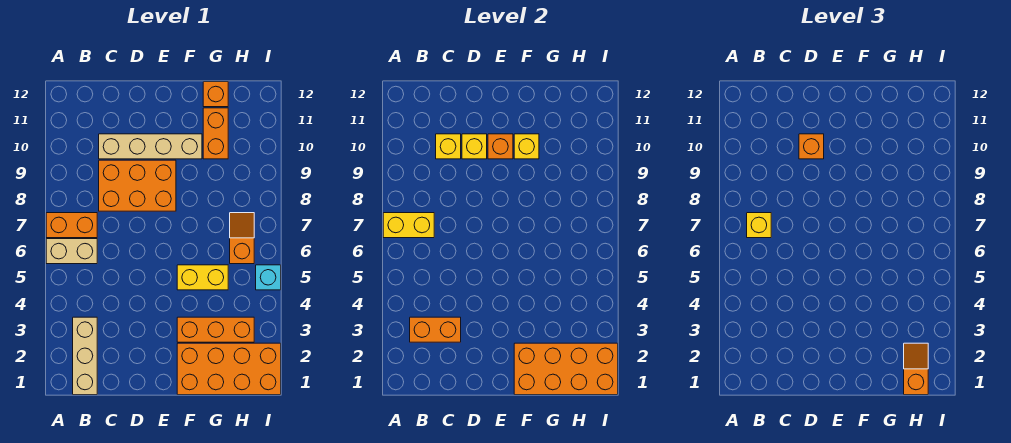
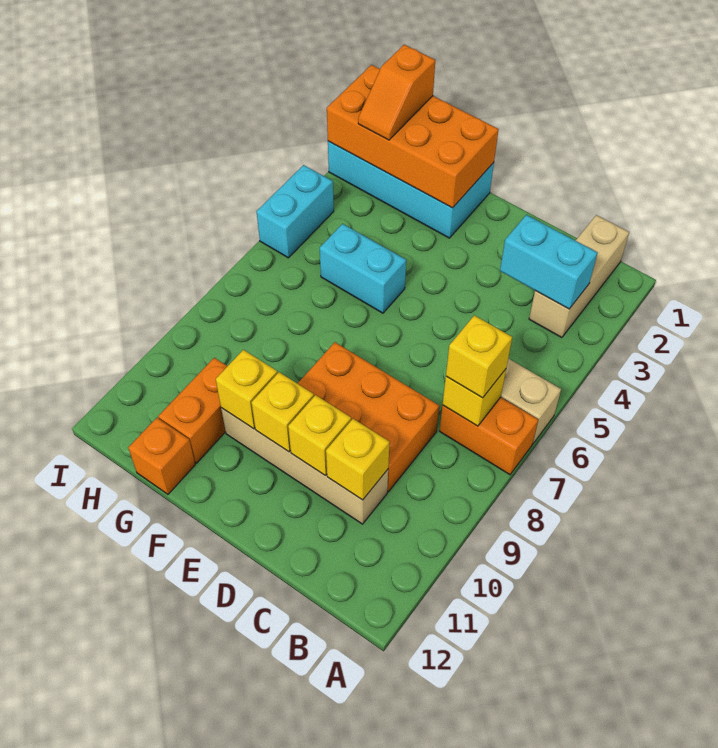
yellow 1x2 brick [383,213,434,238] -> yellow 1x1 brick [443,369,506,426]
orange 1x2 brick [410,317,461,342] -> cyan 1x2 brick [500,215,598,309]
orange 1x1 brick [799,134,824,159] -> none
orange 1x1 brick [488,134,513,159] -> yellow 1x1 brick [251,372,314,452]
orange 2x4 brick [177,343,281,395] -> cyan 2x4 brick [328,141,494,238]
orange 1x3 brick [177,317,254,342] -> none
yellow 1x2 brick [177,265,228,290] -> cyan 1x2 brick [320,224,406,313]
orange 1x2 slope [230,213,254,264] -> none
cyan 1x1 brick [256,265,281,290] -> cyan 1x2 brick [257,165,334,258]

